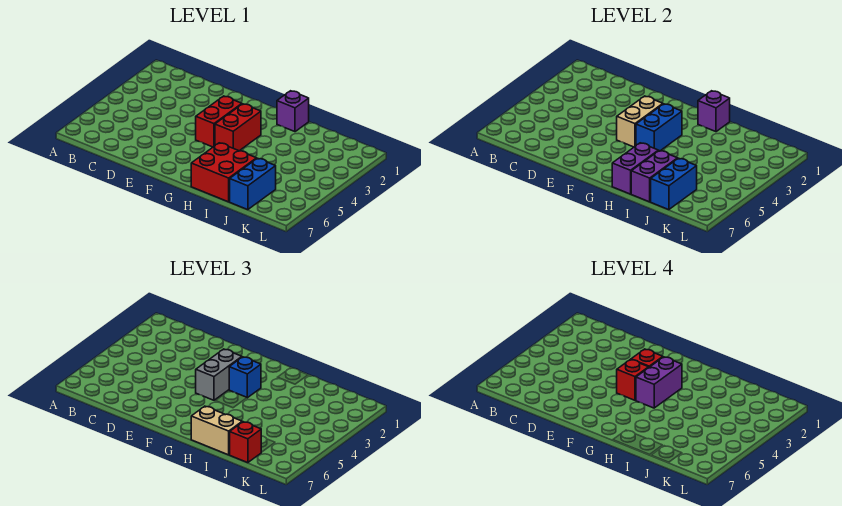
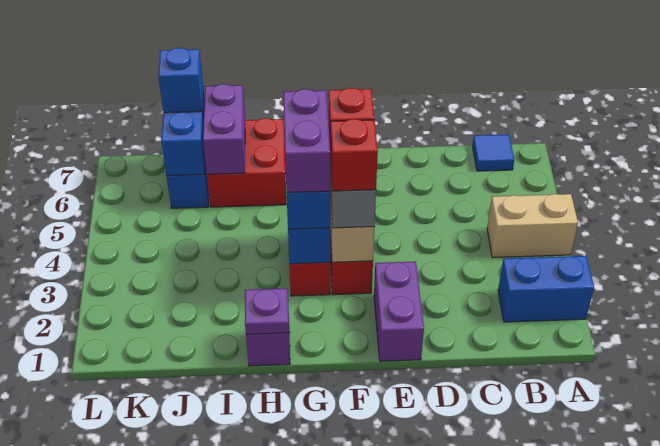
none -> blue 1x2 brick [498,256,594,322]
none -> blue 1x1 tile [472,135,514,171]
purple 1x1 brick [698,91,730,132] -> purple 1x1 plate [245,288,289,334]
purple 1x2 brick [612,143,658,194] -> purple 1x2 brick moved to [374,261,424,361]
tan 1x2 brick [191,406,242,455] -> tan 1x2 brick moved to [487,194,578,258]
red 1x1 brick [230,422,261,463] -> blue 1x1 brick [158,48,203,113]

